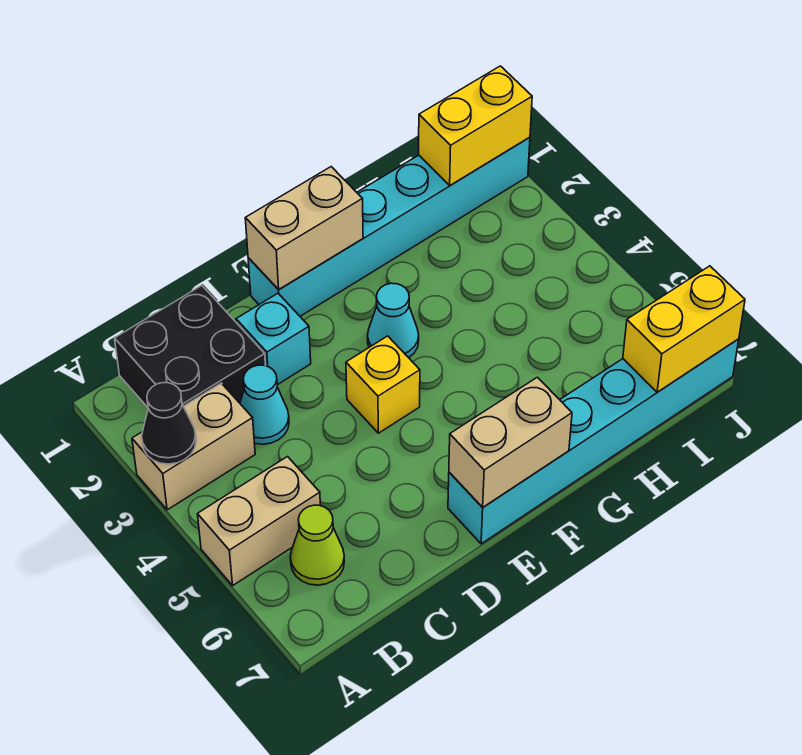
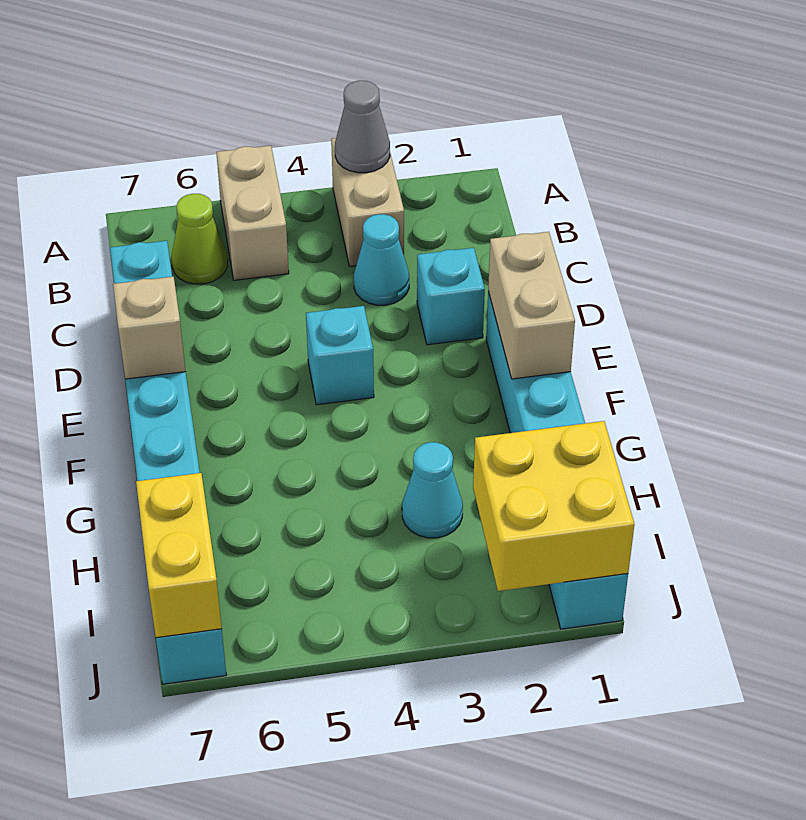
black 1x1 cone [142,383,196,464] -> grey 1x1 cone [335,81,390,173]
black 2x2 brick [115,286,266,407] -> none
yellow 1x1 brick [346,336,420,433] -> cyan 1x1 brick [306,306,374,405]
cyan 1x6 brick [448,339,739,544] -> cyan 1x8 brick [110,241,226,684]
tan 1x2 brick [449,377,572,507] -> tan 1x1 brick [113,277,186,379]
cyan 1x1 cone [367,283,419,358] -> cyan 1x1 cone moved to [402,442,463,538]
yellow 1x2 brick [419,66,532,185] -> yellow 2x2 brick [473,421,634,591]

